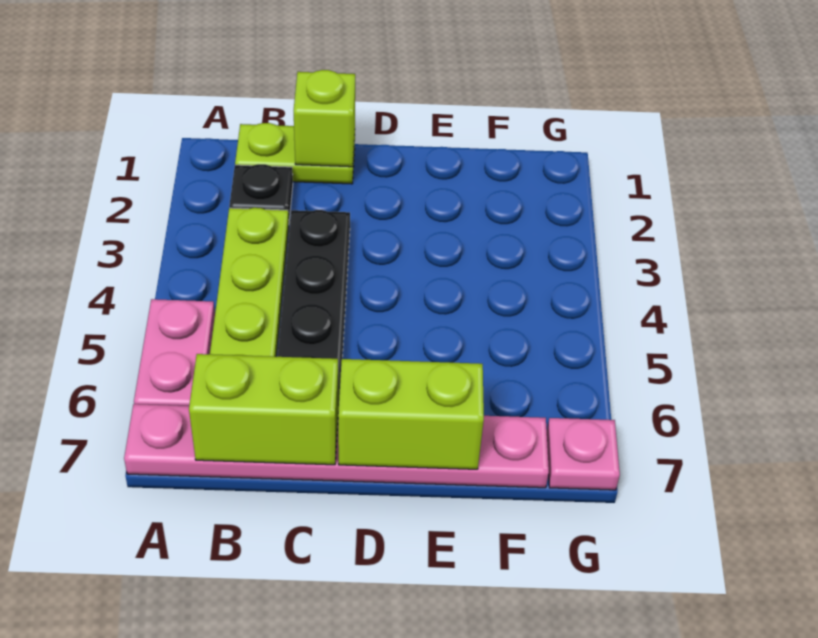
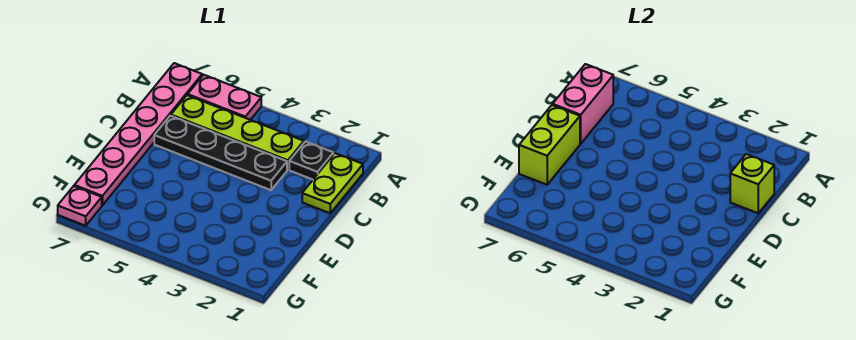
lime 1x2 brick [189,354,338,465] -> pink 1x2 brick [553,64,613,144]

